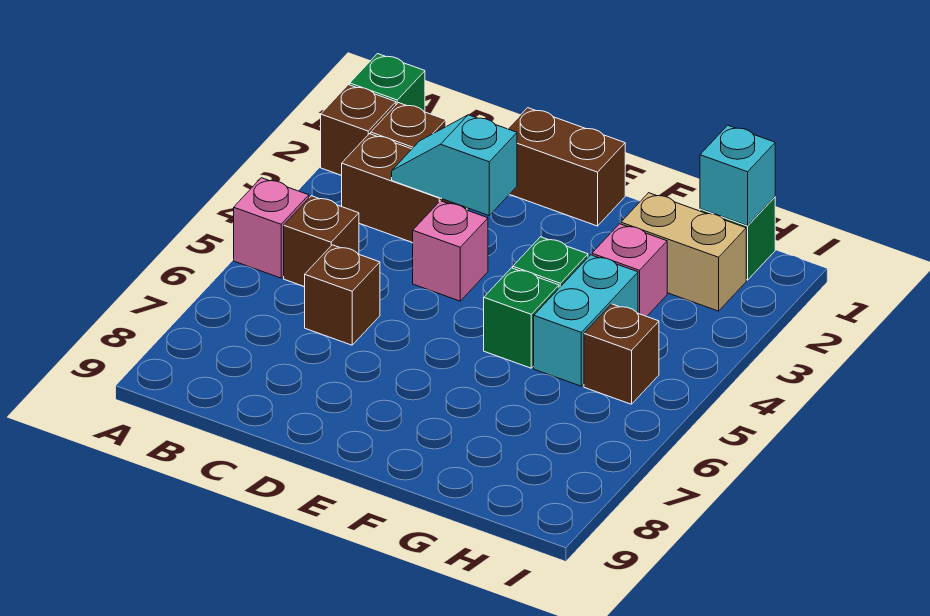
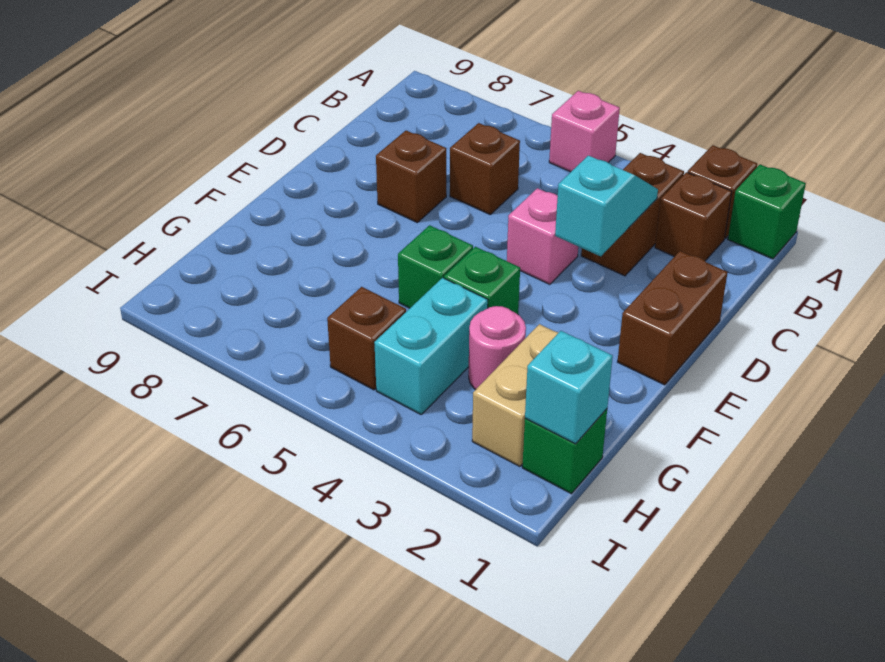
brown 1x1 brick [284,196,359,287] -> brown 1x1 brick moved to [376,131,446,222]
pink 1x1 brick [592,224,667,316] -> pink 1x1 round brick [469,306,526,390]
cyan 1x2 brick [534,255,638,386] -> cyan 1x2 brick turned to [374,278,488,414]

